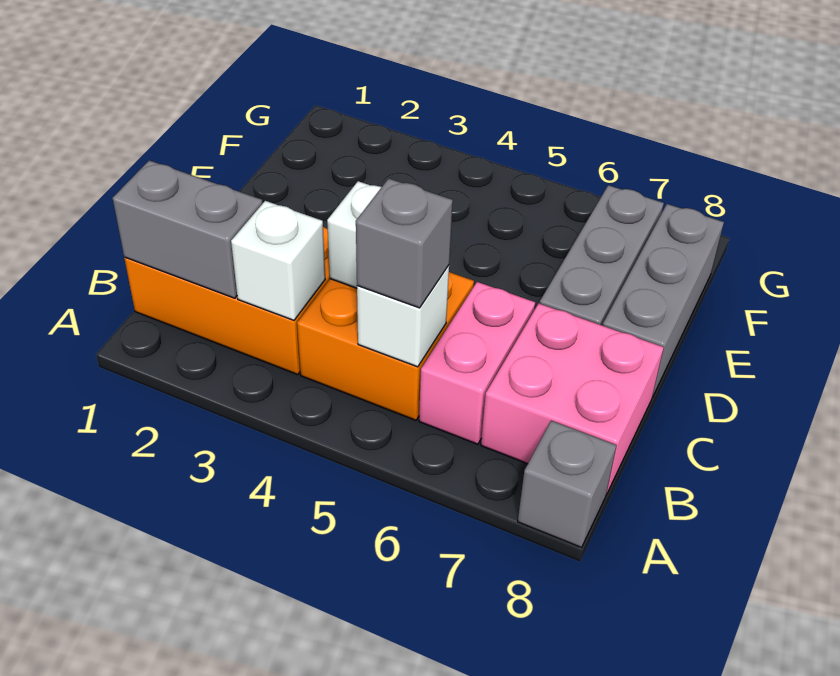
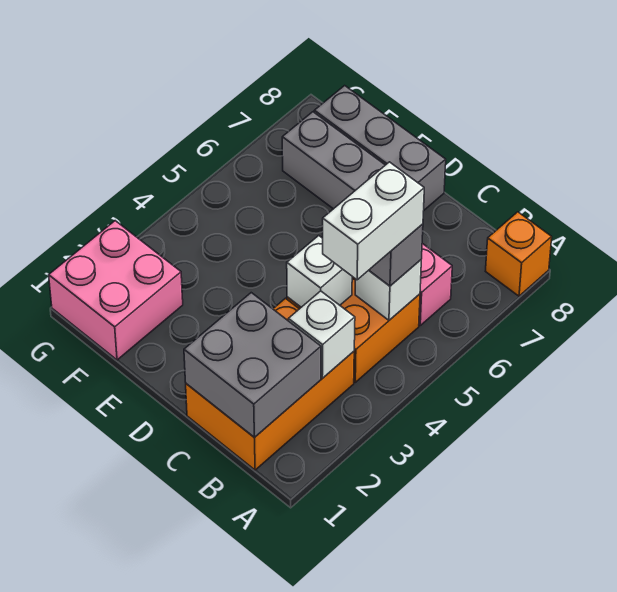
grey 1x1 brick [518,421,616,548] -> orange 1x1 brick [486,212,552,296]
grey 1x2 brick [113,160,263,298] -> grey 2x2 brick [184,293,321,438]
none -> white 1x2 brick [323,162,424,280]
pink 2x2 brick [481,303,664,494] -> pink 2x2 brick moved to [49,221,183,360]

